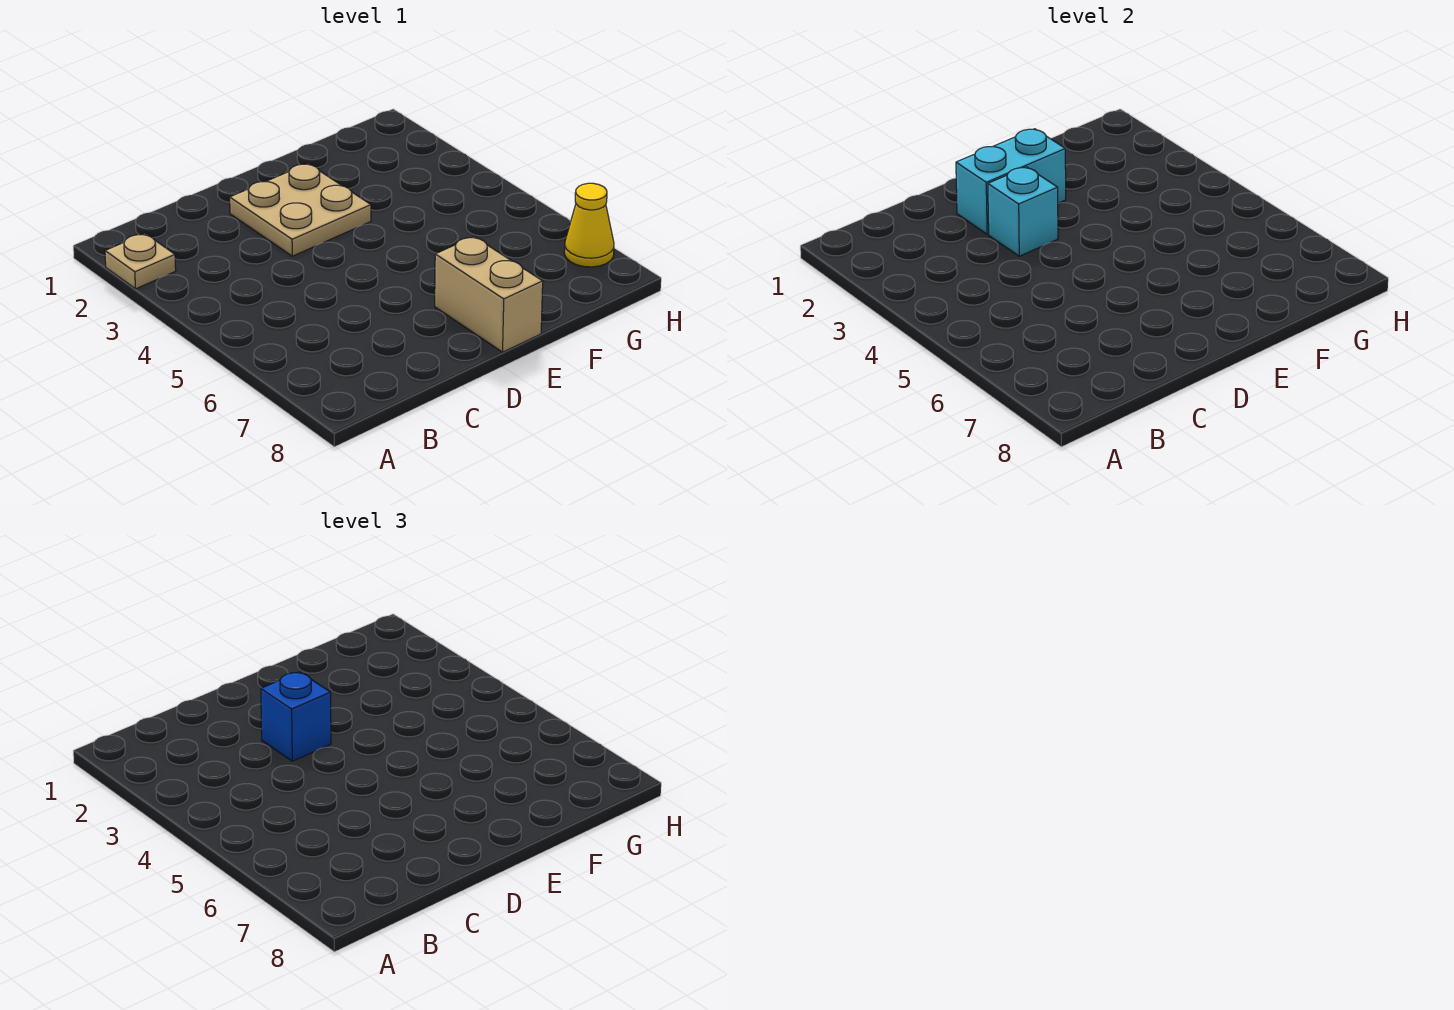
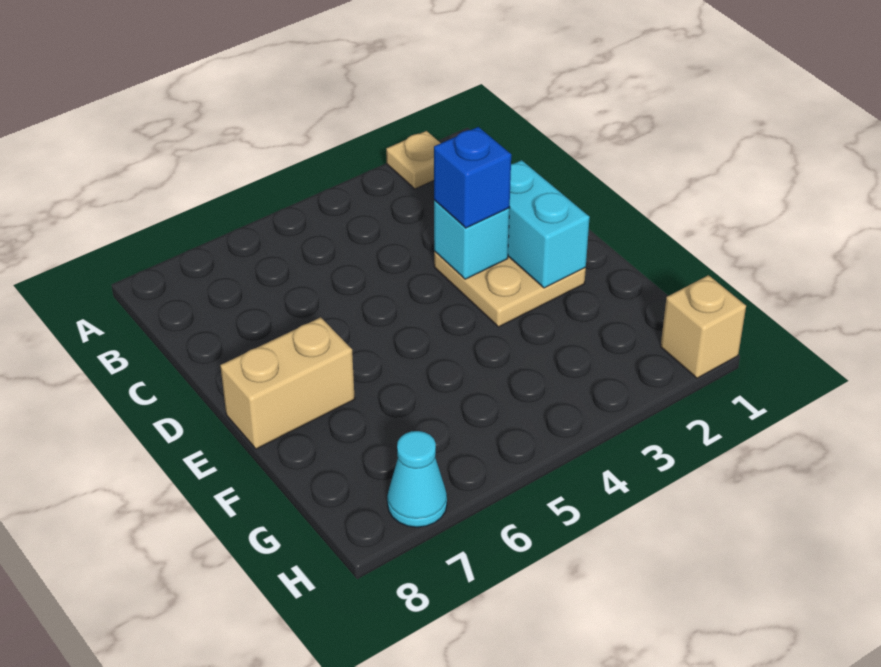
none -> tan 1x1 brick [661,275,746,378]
yellow 1x1 cone [564,183,614,267] -> cyan 1x1 cone [387,431,447,527]

